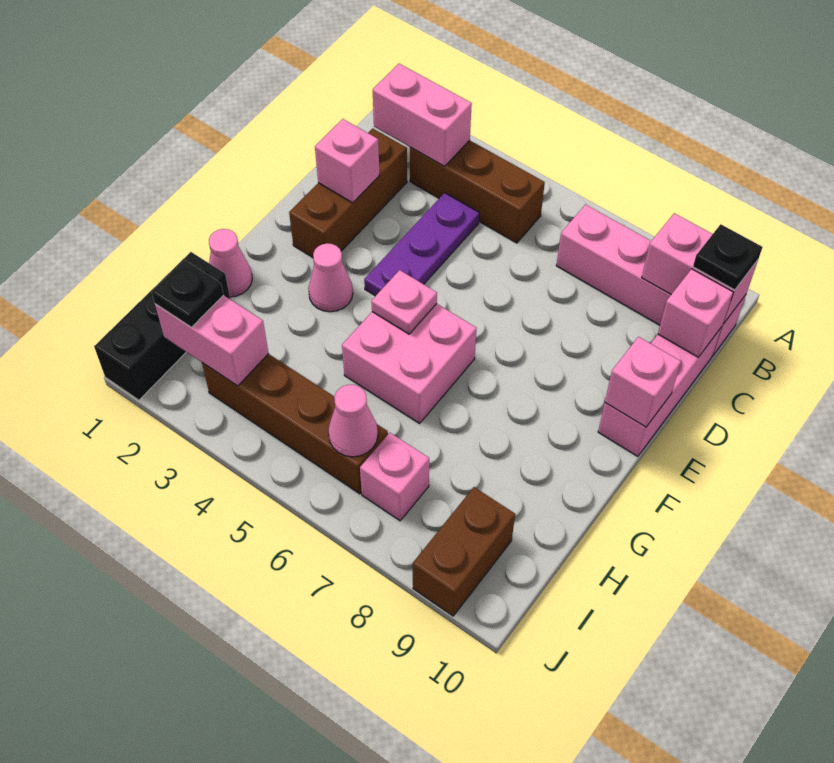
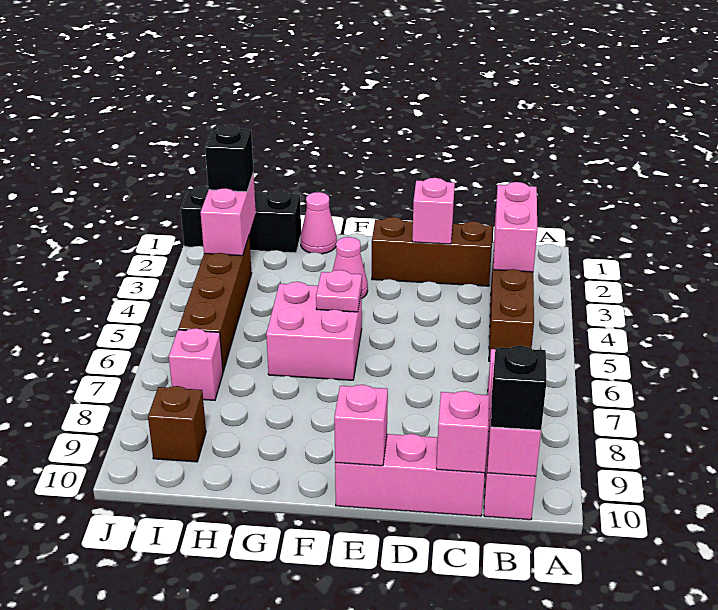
black 1x1 plate [693,224,762,290] -> black 1x1 brick [491,346,546,430]
purple 1x3 plate [364,193,479,296] -> none
black 1x1 plate [152,260,224,327] -> black 1x1 brick [205,124,253,192]
pink 1x1 cone [328,385,378,457] -> none
brown 1x2 brick [413,487,515,616] -> brown 1x1 brick [148,386,206,462]

